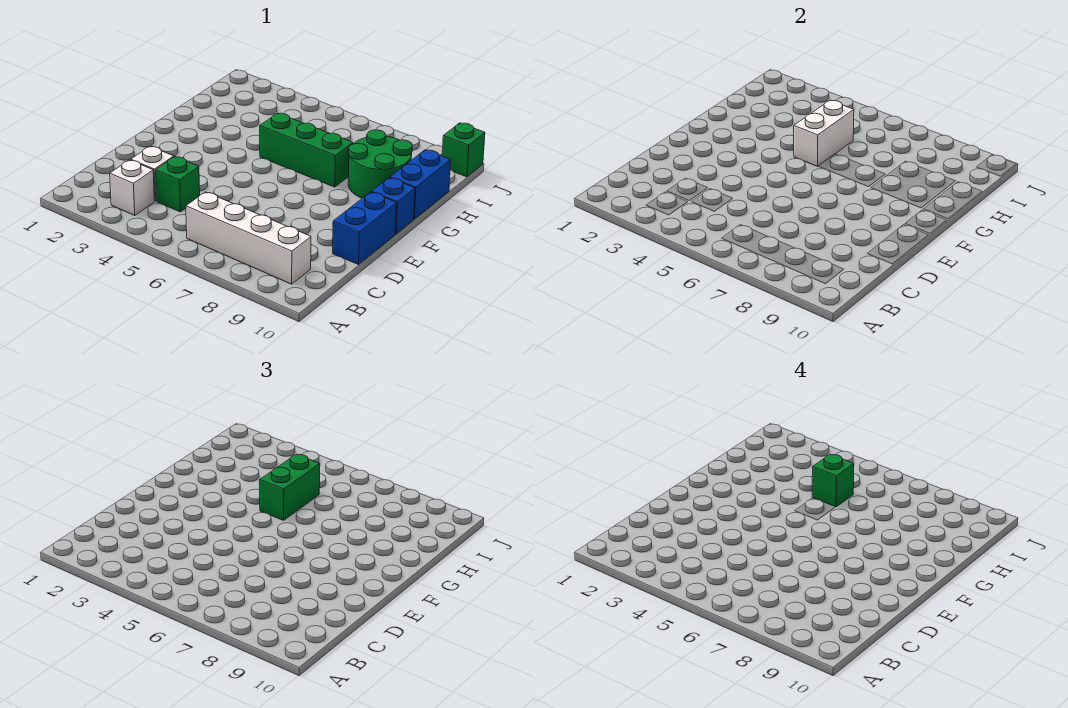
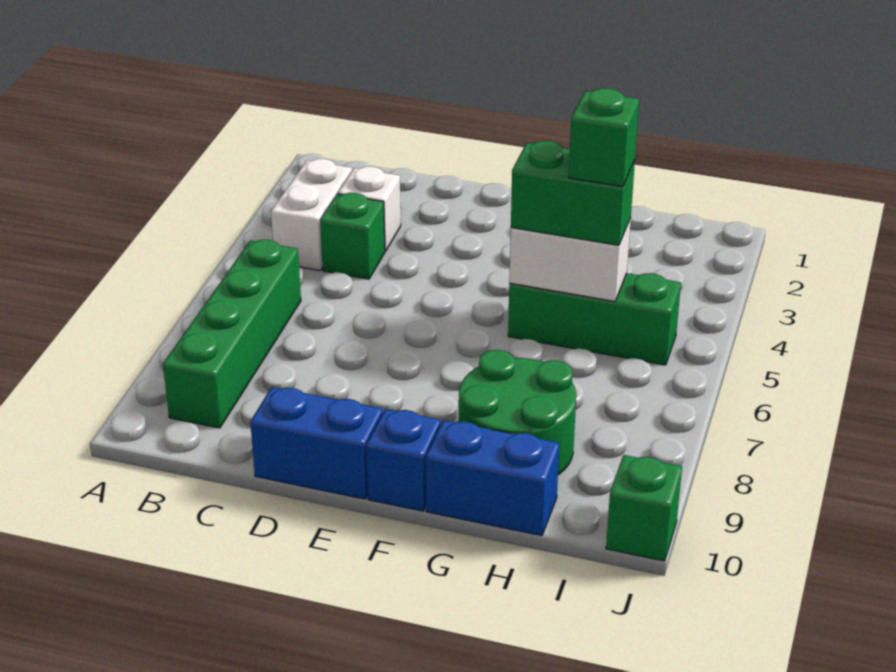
white 1x1 brick [110,160,154,215] -> white 1x2 brick [271,159,352,270]
white 1x4 brick [186,192,311,284] -> green 1x4 brick [163,240,301,428]
green 1x3 brick [260,113,353,187] -> green 1x3 brick turned to [508,273,681,365]

